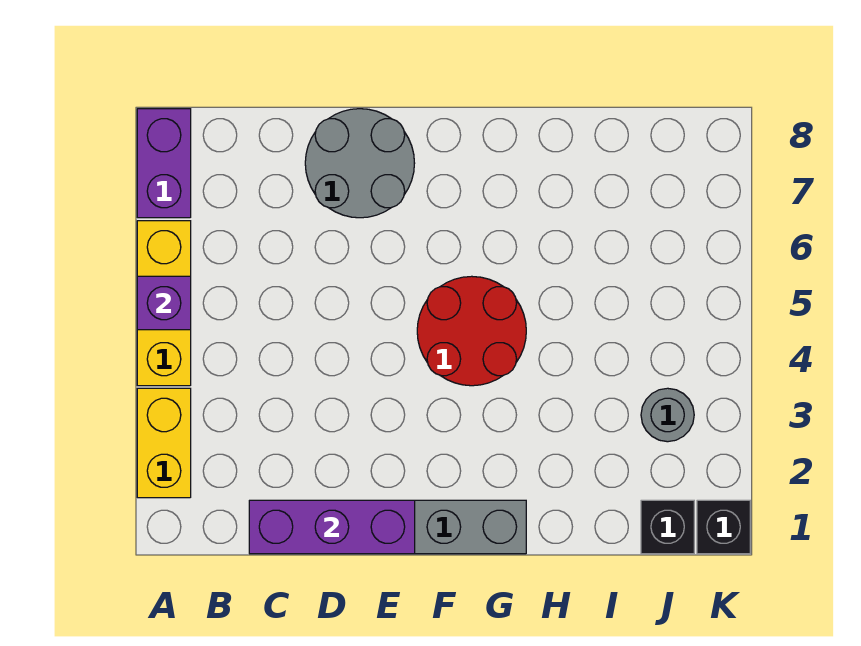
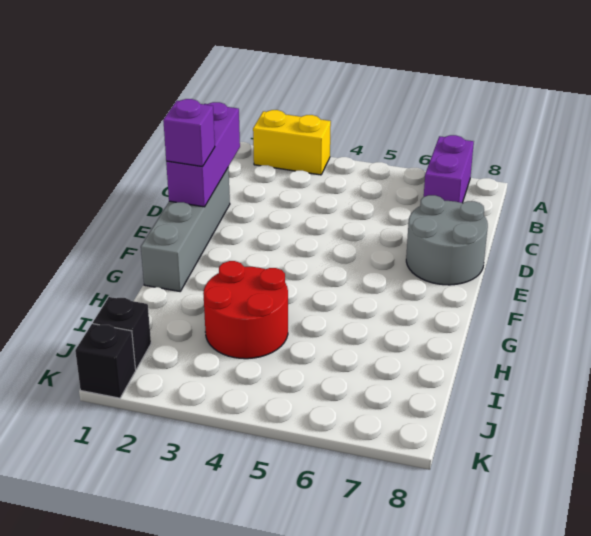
yellow 1x3 brick [137,221,191,386] -> none
purple 1x1 brick [137,276,191,330] -> purple 1x1 brick moved to [163,99,215,167]
purple 1x2 brick [137,109,191,218] -> purple 1x2 brick turned to [424,135,474,203]
red 2x2 round brick [417,276,526,386] -> red 2x2 round brick moved to [203,261,288,359]
grey 1x1 round brick [641,388,694,442] -> none

